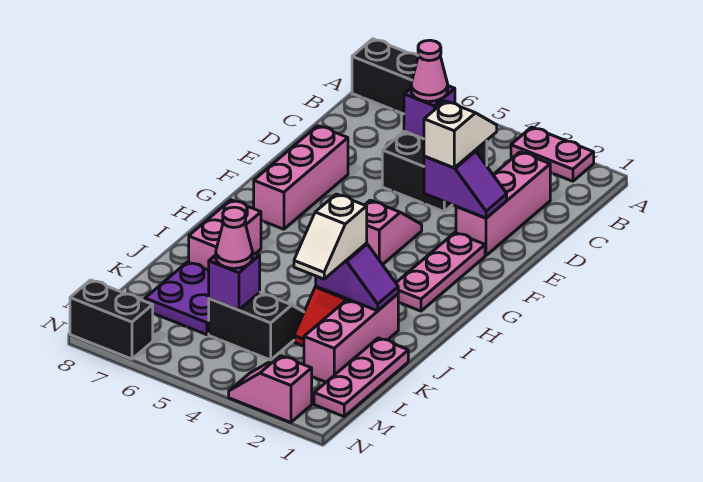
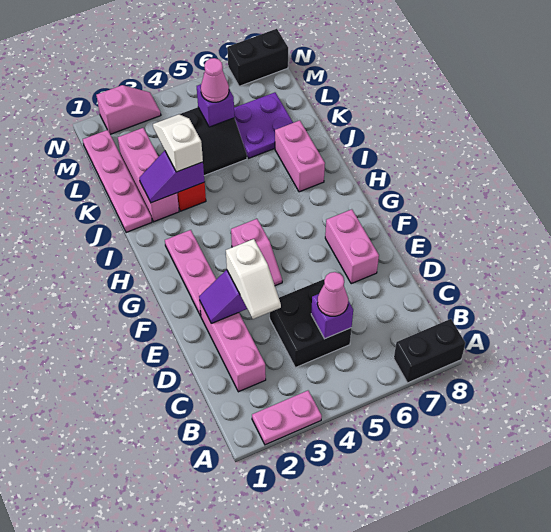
pink 1x3 brick [254,126,348,229] -> pink 1x2 brick [325,209,379,284]
pink 1x3 plate [314,338,408,416] -> pink 1x4 plate [83,130,152,233]

